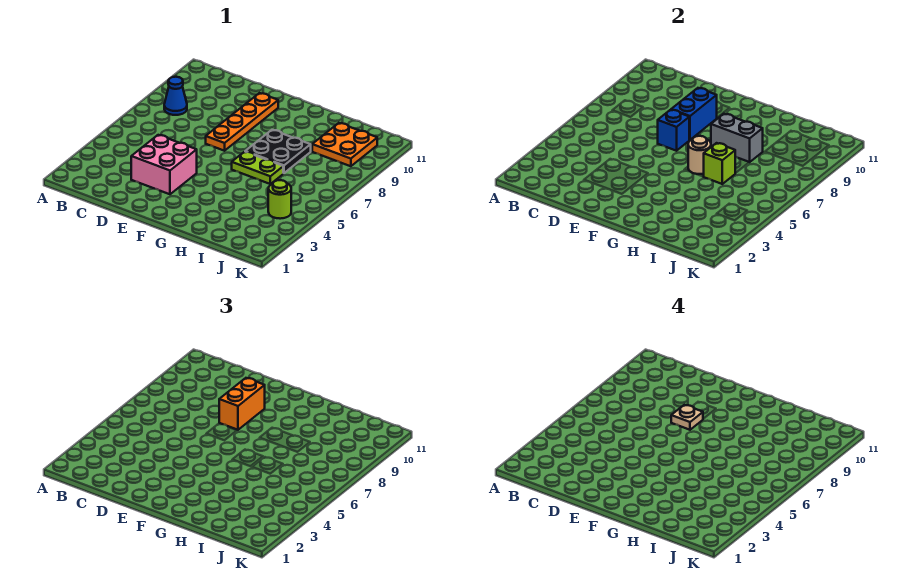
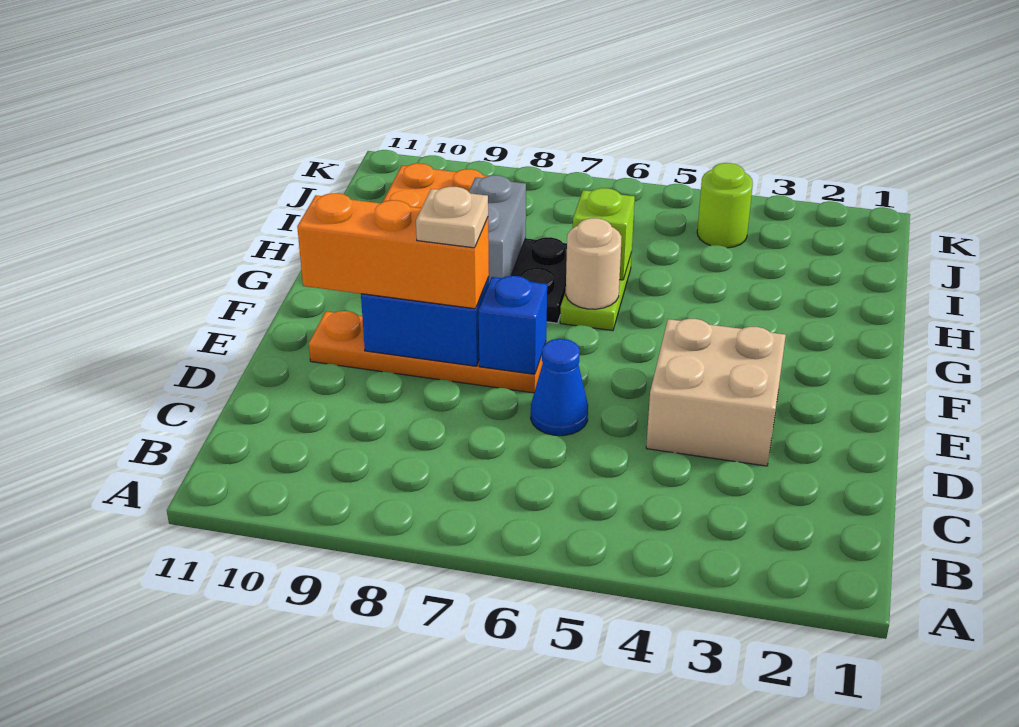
blue 1x1 cone [164,77,187,115] -> blue 1x1 cone moved to [531,339,588,436]
pink 2x2 brick [131,135,197,194] -> tan 2x2 brick [646,319,786,466]
orange 1x2 brick [219,378,265,430] -> orange 1x3 brick [297,193,489,309]

